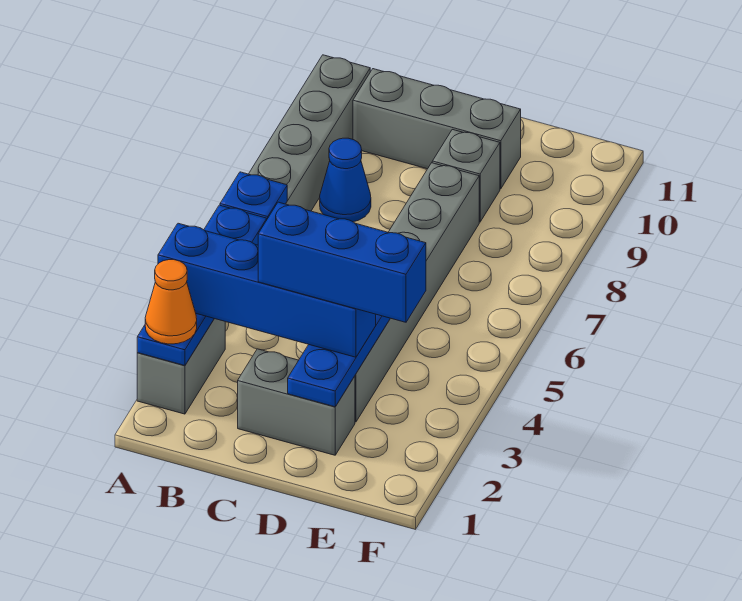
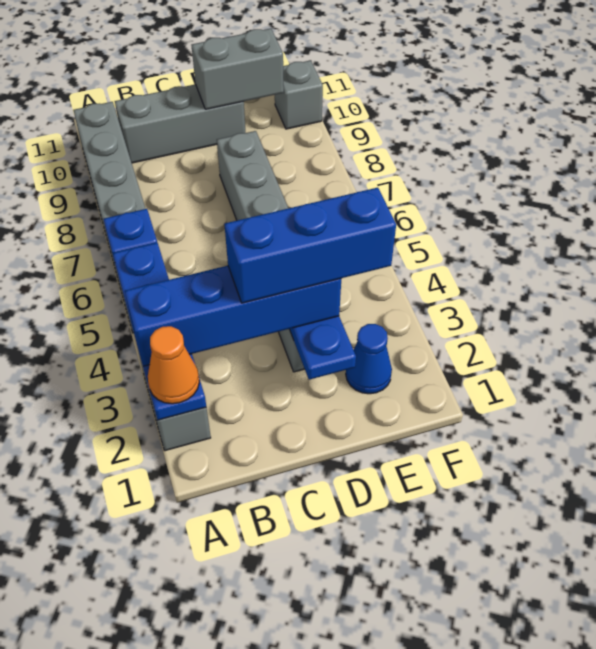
blue 1x1 cone [320,138,371,222] -> blue 1x1 cone moved to [346,324,392,394]
grey 1x2 brick [238,349,355,455] -> grey 1x2 brick moved to [192,29,284,109]
grey 1x1 brick [432,129,500,222] -> grey 1x1 brick moved to [275,60,323,129]

